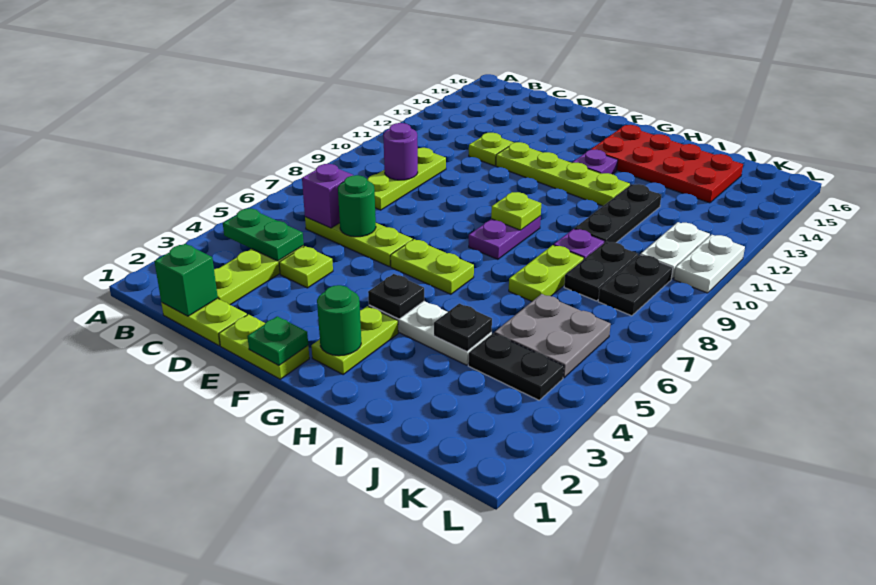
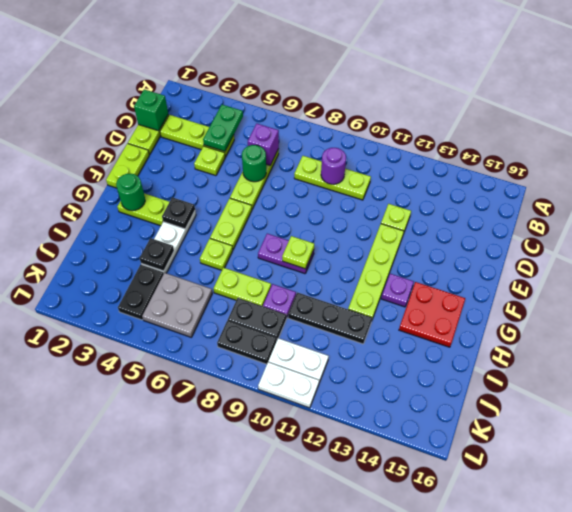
green 1x1 plate [247,316,308,366] -> none
red 2x4 plate [591,125,743,203] -> red 2x2 plate [399,282,465,347]
none -> lime 1x1 plate [200,239,233,270]

